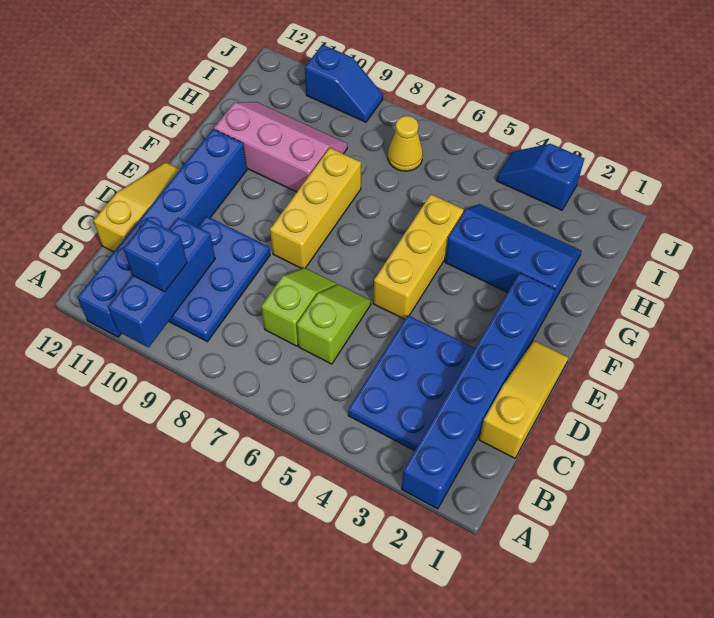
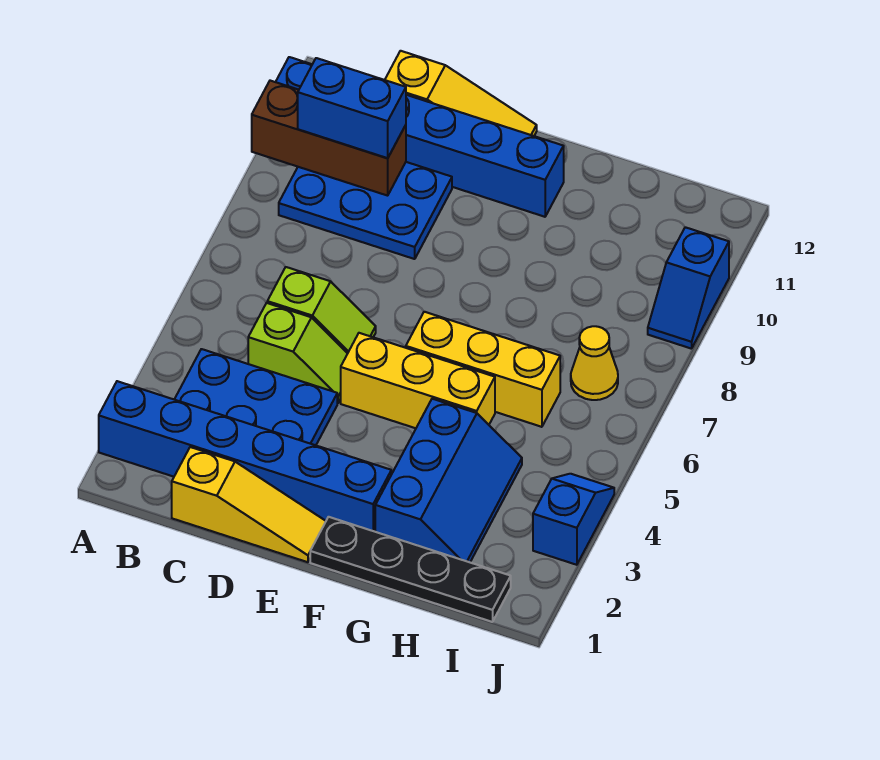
blue 1x3 brick [108,217,215,347] -> brown 1x3 brick [252,81,406,196]
blue 1x1 brick [124,219,187,292] -> blue 1x2 brick [298,58,406,158]
lime 1x2 slope [261,268,337,346] -> lime 1x2 slope moved to [248,303,348,403]
yellow 1x3 brick [270,148,361,269] -> yellow 1x3 brick moved to [406,312,560,427]
none -> black 1x4 plate [310,517,511,622]
pink 2x3 slope [214,102,347,192] -> none

